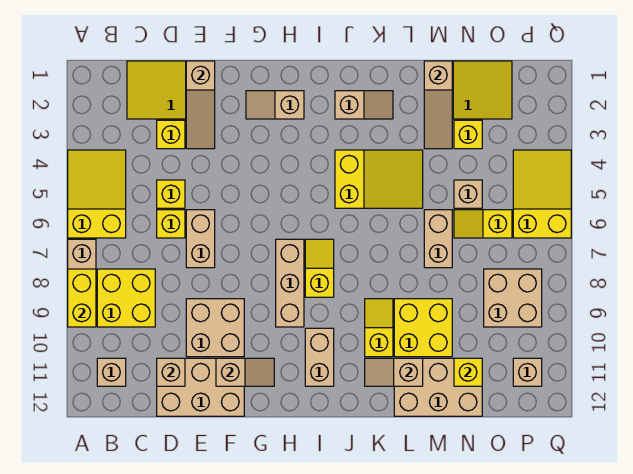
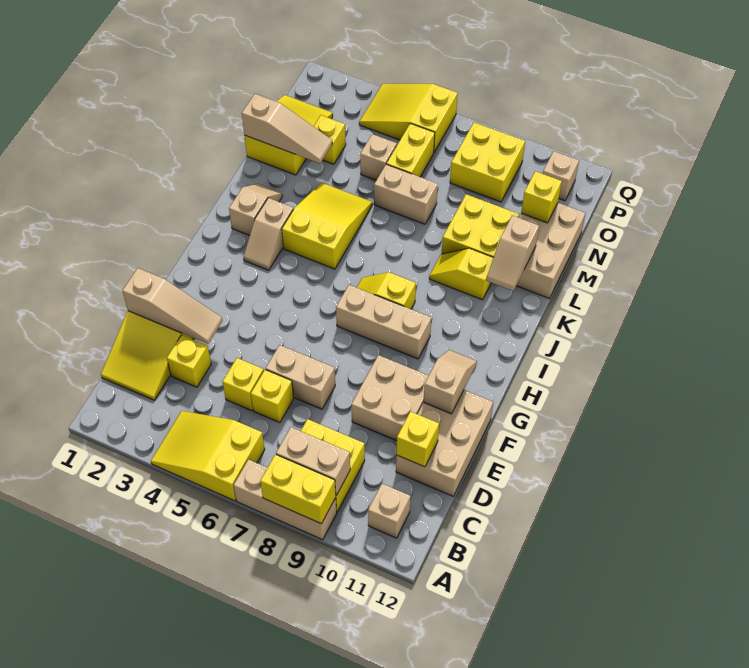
tan 1x1 brick [157,358,185,386] -> yellow 1x1 brick [396,411,439,467]
tan 1x2 slope [246,91,304,119] -> tan 1x2 slope moved to [243,198,293,270]
tan 1x2 brick [305,328,334,386] -> tan 1x2 brick moved to [276,427,350,495]
yellow 1x2 slope [454,210,512,238] -> yellow 1x2 brick [386,123,435,177]
tan 2x2 brick [484,269,542,327] -> yellow 2x2 brick [450,122,525,202]

